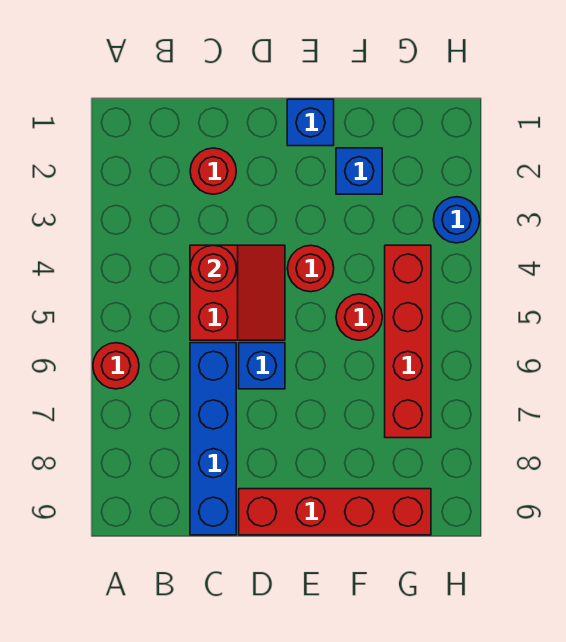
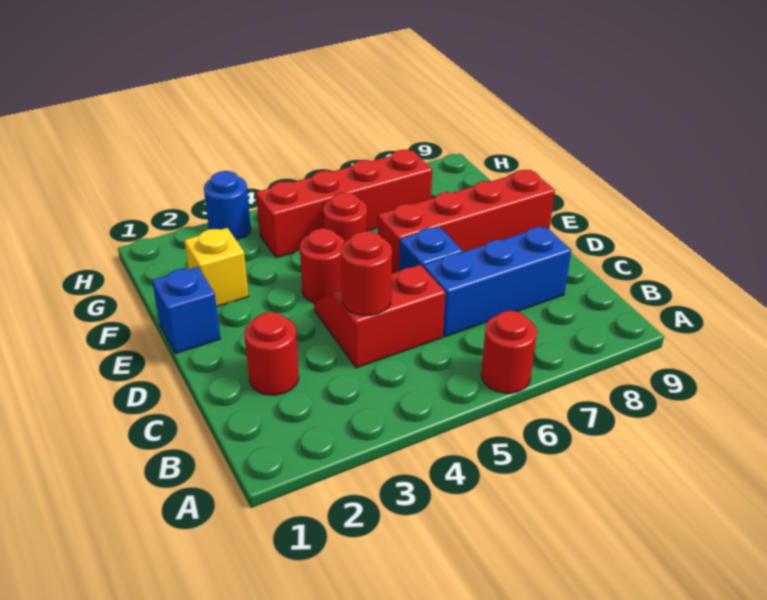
blue 1x4 brick [190,343,236,535] -> blue 1x3 brick [423,226,571,337]
red 1x4 brick [239,489,431,535] -> red 1x4 brick turned to [378,170,555,274]
blue 1x1 brick [336,148,382,194] -> yellow 1x1 brick [184,228,249,307]

